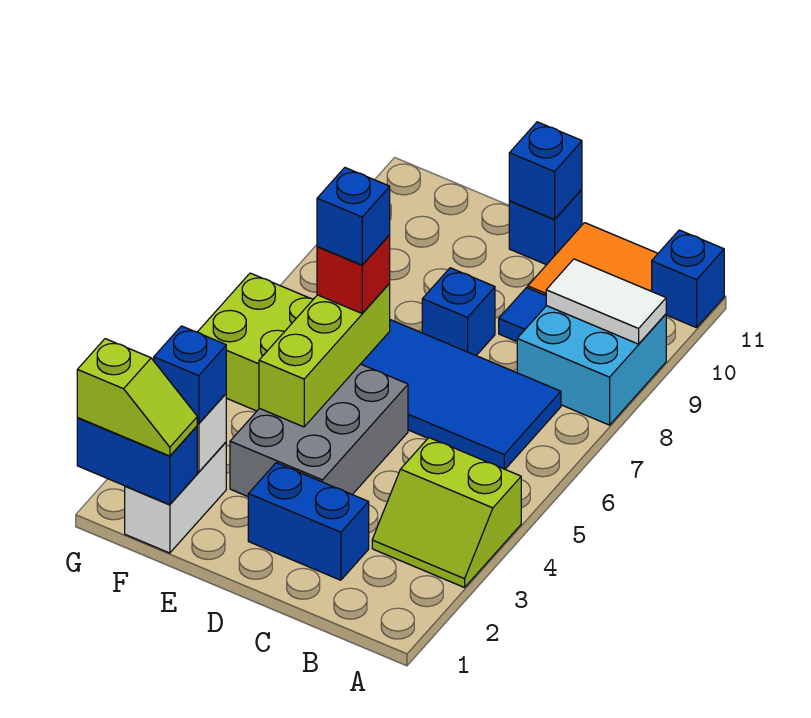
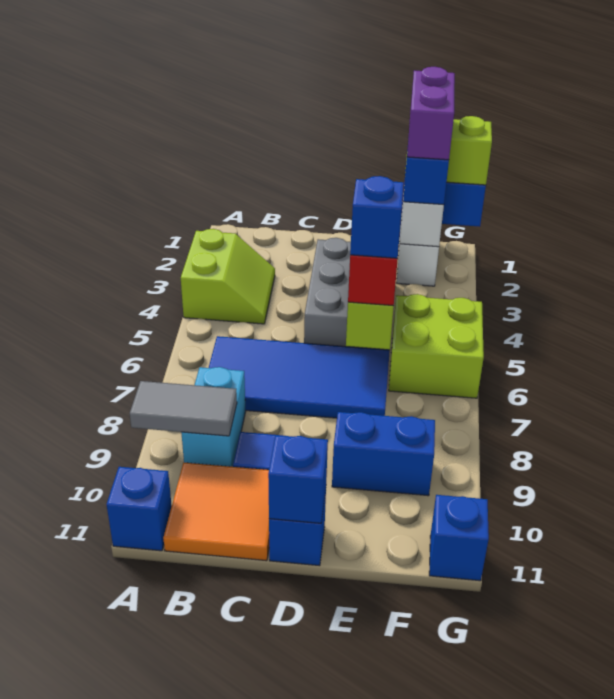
lime 2x2 slope [372,438,521,588] -> lime 2x2 slope turned to [181,229,275,324]
cyan 2x2 brick [517,306,666,425] -> cyan 1x2 brick [181,367,246,467]
white 1x2 tile [546,259,666,344] -> grey 1x2 tile [130,381,237,436]
blue 1x2 brick [248,463,369,580] -> blue 1x2 brick moved to [332,412,435,496]
blue 1x1 brick [422,268,495,356] -> blue 1x1 brick moved to [429,495,489,581]
none -> purple 1x2 brick [407,67,455,160]

